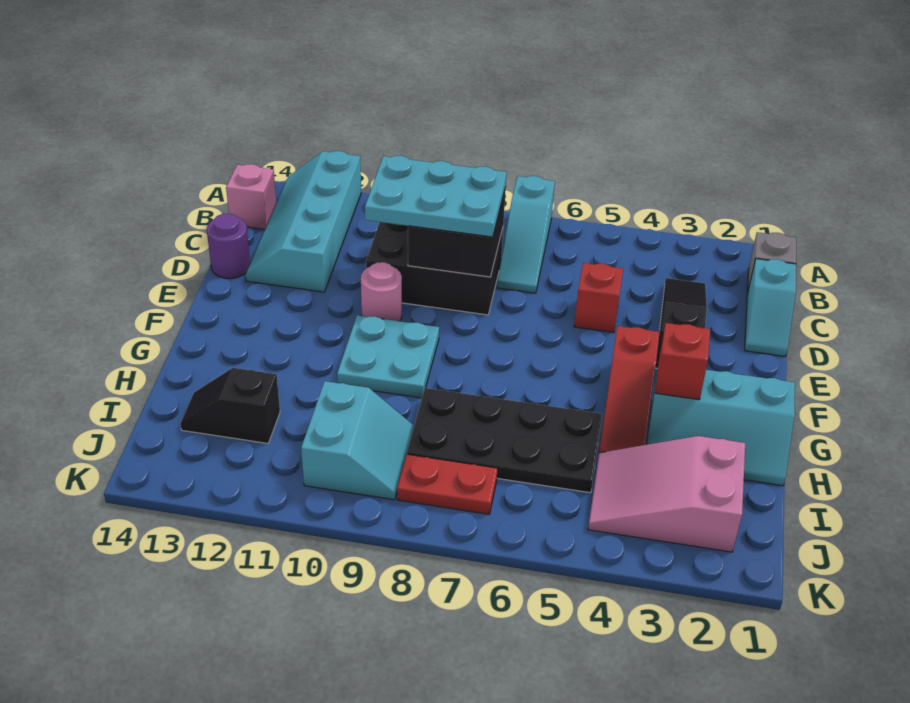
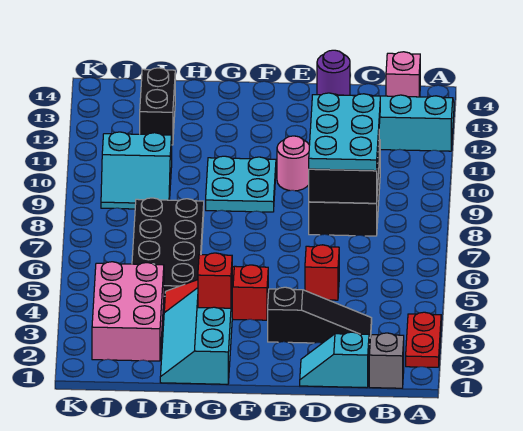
cyan 1x3 slope [497,176,555,293] -> none
pink 2x3 slope [588,436,745,552] -> pink 2x3 brick [92,262,164,361]
black 1x2 slope [180,368,280,443] -> black 1x2 brick [140,68,175,145]
red 1x2 plate [397,454,498,514] -> red 1x2 plate moved to [406,312,441,367]

